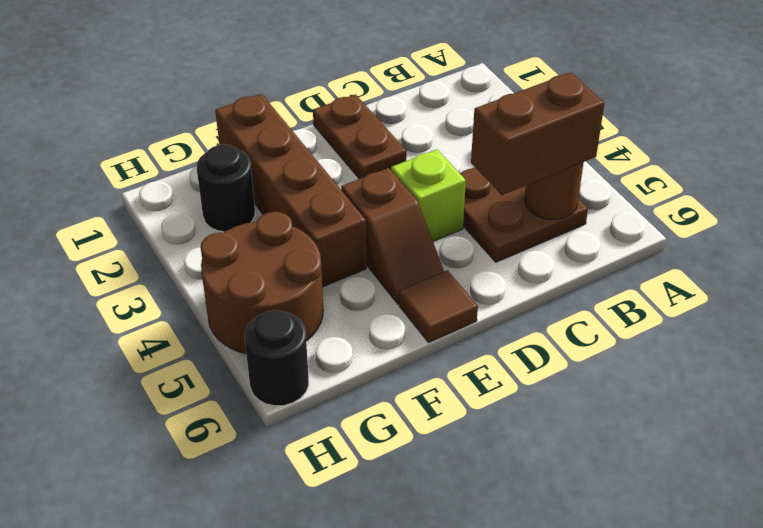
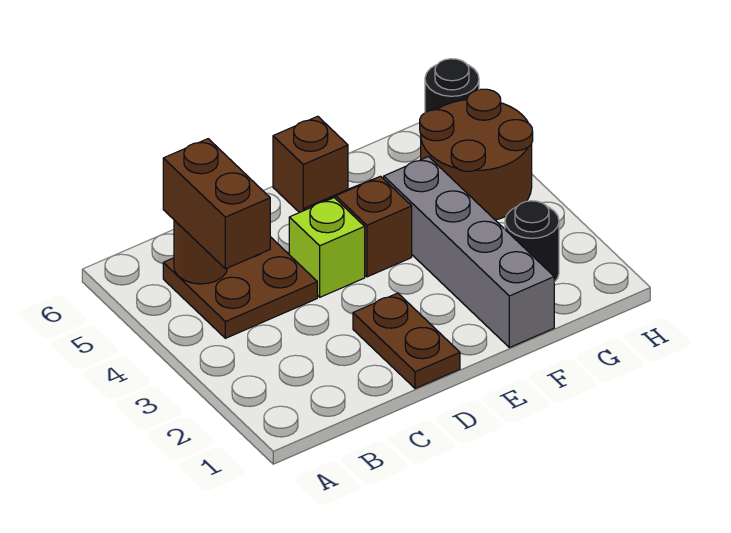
brown 1x2 brick [471,72,604,195] -> brown 1x2 brick turned to [163,139,270,269]
brown 1x1 tile [399,270,478,342] -> brown 1x1 brick [273,116,348,213]
brown 1x4 brick [215,94,366,287] -> grey 1x4 brick [384,157,554,348]

